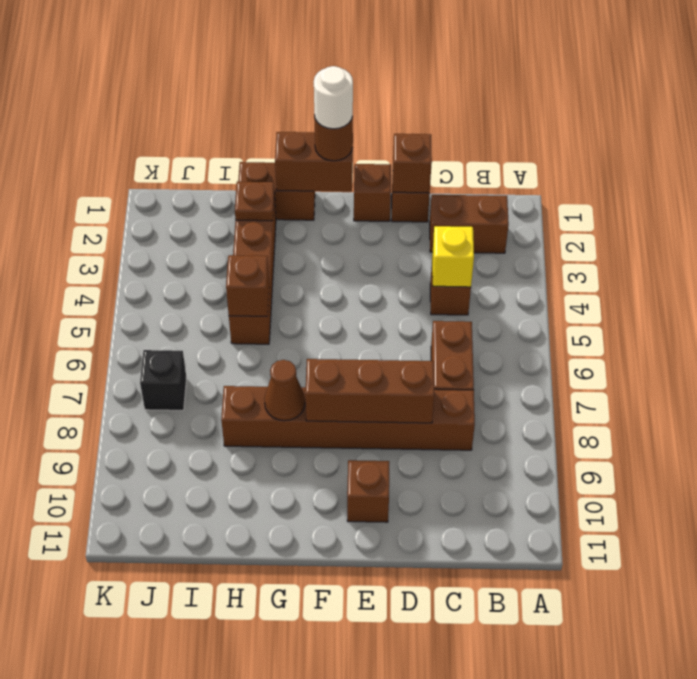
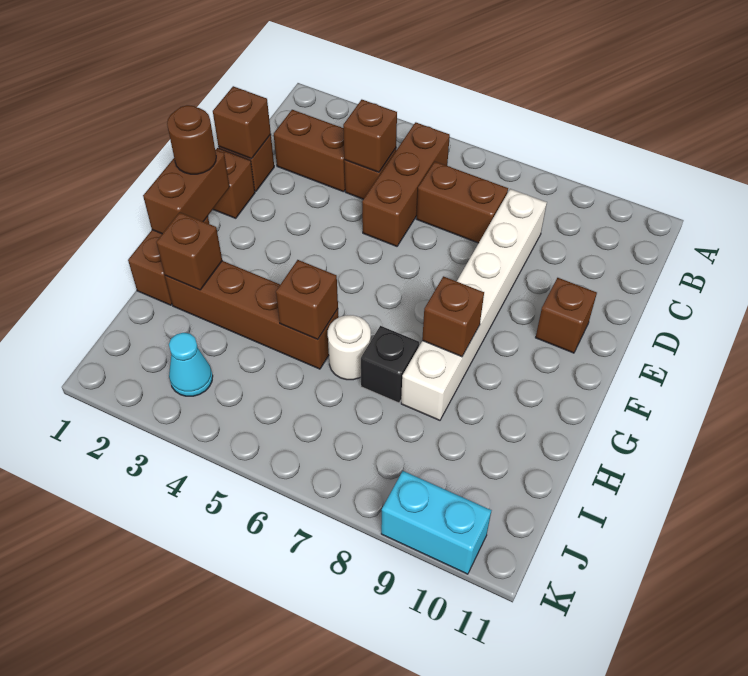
brown 1x2 brick [430,195,509,253] -> brown 1x2 brick turned to [274,110,345,192]
yellow 1x1 brick [432,226,474,287] -> brown 1x1 brick [343,100,397,172]
brown 1x6 brick [221,386,475,450] -> white 1x6 brick [401,189,547,420]
brown 1x3 brick [305,359,434,423] -> brown 1x3 brick moved to [362,122,450,246]
white 1x1 round brick [314,66,353,129] -> white 1x1 round brick moved to [328,315,371,380]
brown 1x1 cone [264,360,305,421] -> brown 1x1 brick [422,276,484,357]
brown 1x1 plate [235,182,274,221] -> brown 1x1 brick [156,212,222,290]
none -> cyan 1x1 cone [169,333,213,396]
black 1x1 brick [140,350,186,410] -> black 1x1 brick moved to [361,326,419,403]
none -> cyan 1x2 brick [381,471,492,574]

